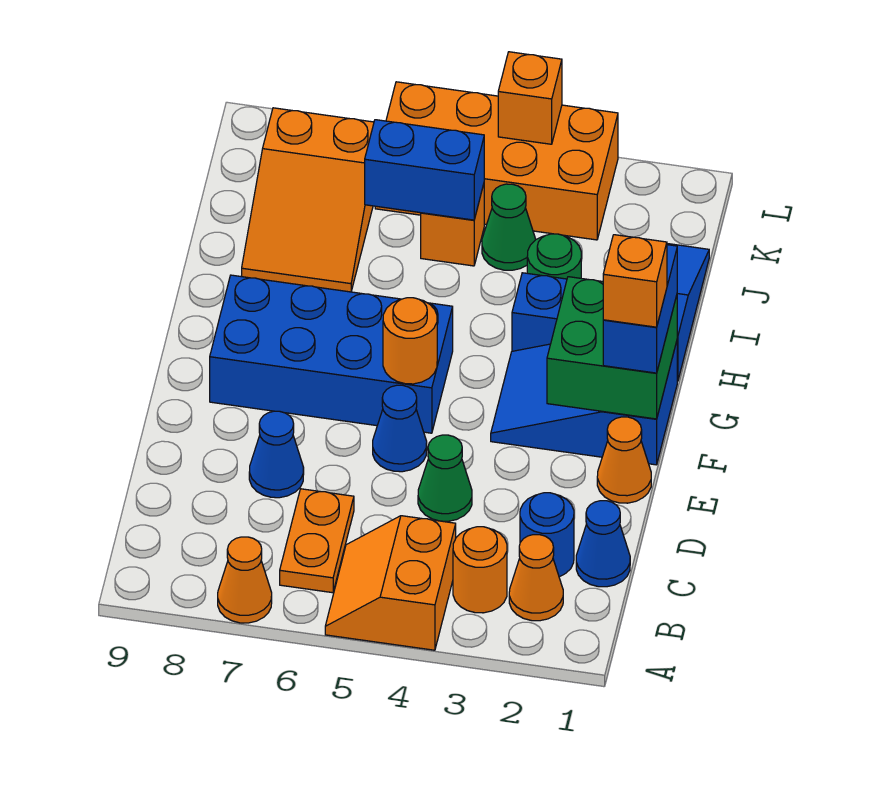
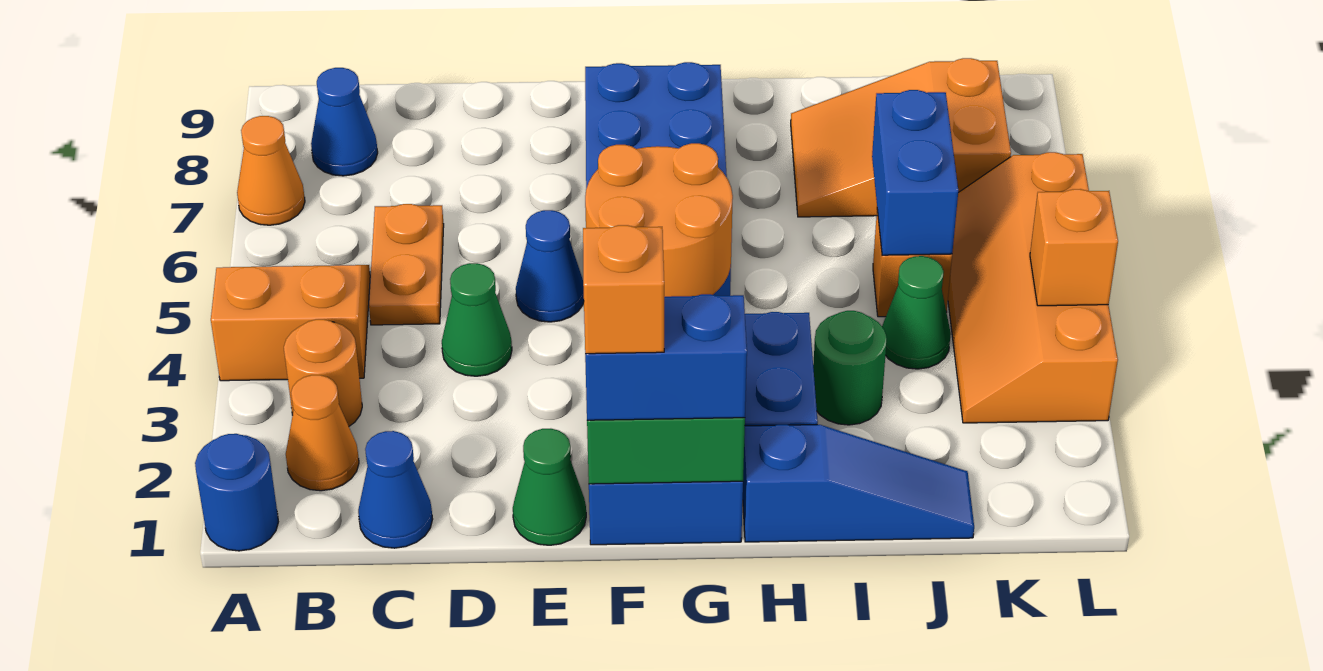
orange 1x2 plate [280,489,354,593] -> orange 1x2 plate turned to [369,204,444,325]
blue 1x1 round brick [520,493,574,577] -> blue 1x1 round brick moved to [195,434,278,551]
blue 1x1 cone [249,411,304,498] -> blue 1x1 cone moved to [311,68,378,176]
orange 1x1 cone [597,417,651,503] -> green 1x1 cone [513,429,586,545]
orange 1x1 round brick [383,298,437,384] -> orange 2x2 round brick [585,143,733,297]
orange 2x4 brick [375,82,618,240] -> orange 2x4 slope [948,152,1118,423]

